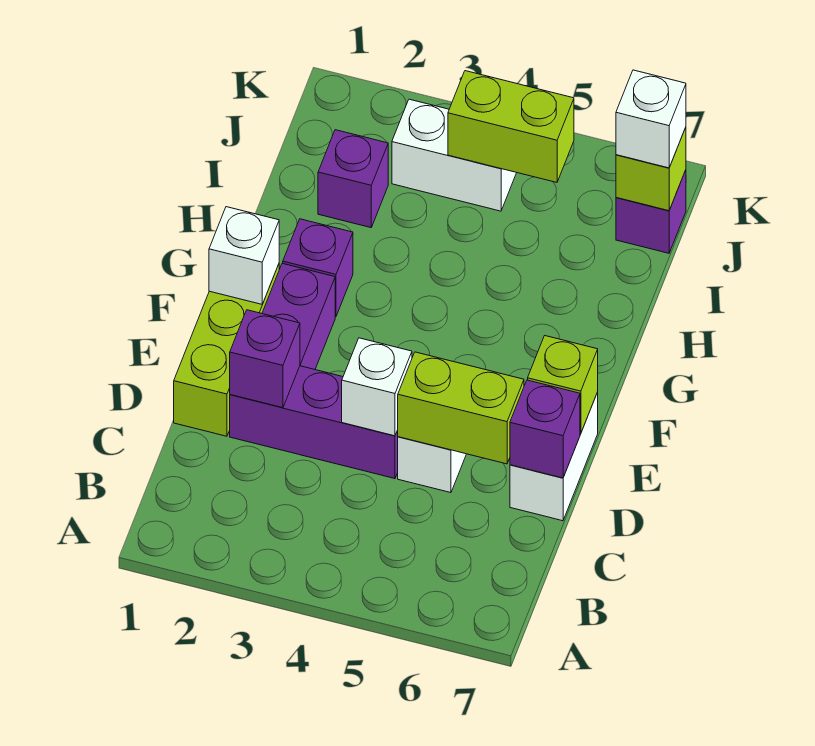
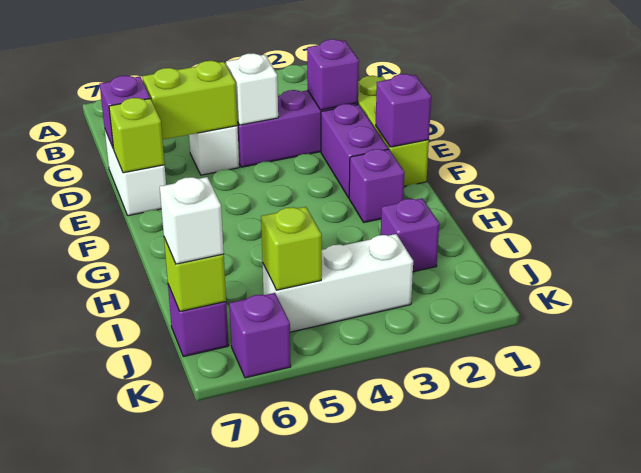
white 1x1 brick [209,207,279,304] -> purple 1x1 brick [376,74,431,147]
white 1x2 brick [392,99,517,211] -> white 1x3 brick [263,234,413,332]
lime 1x2 brick [448,71,574,182] -> lime 1x1 brick [261,207,322,290]
none -> purple 1x1 brick [229,293,291,378]

